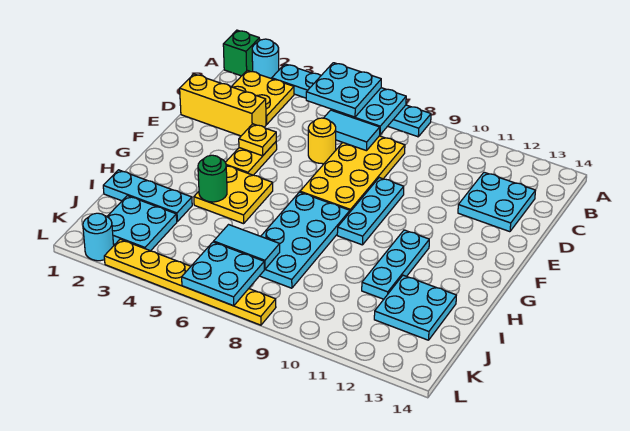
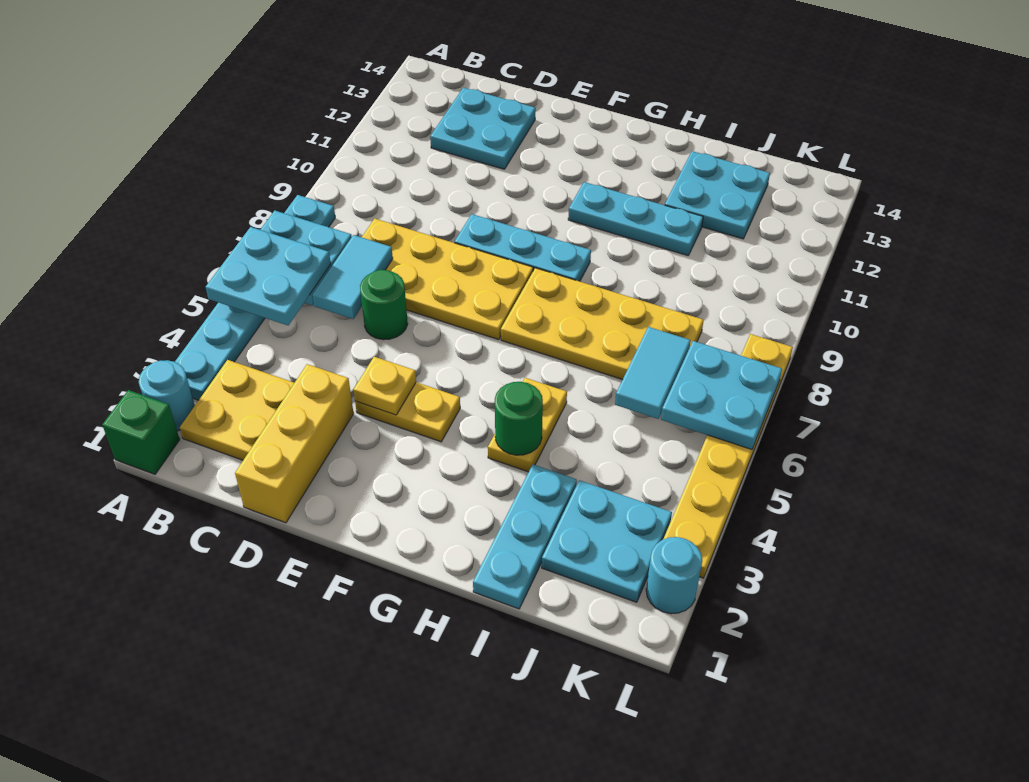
yellow 1x1 round brick [308,118,336,164] -> green 1x1 round brick [360,270,408,340]
yellow 2x2 plate [194,166,273,224] -> yellow 1x2 plate [488,378,567,472]
cyan 2x4 plate [260,192,350,288] -> yellow 2x4 plate [501,268,704,380]

